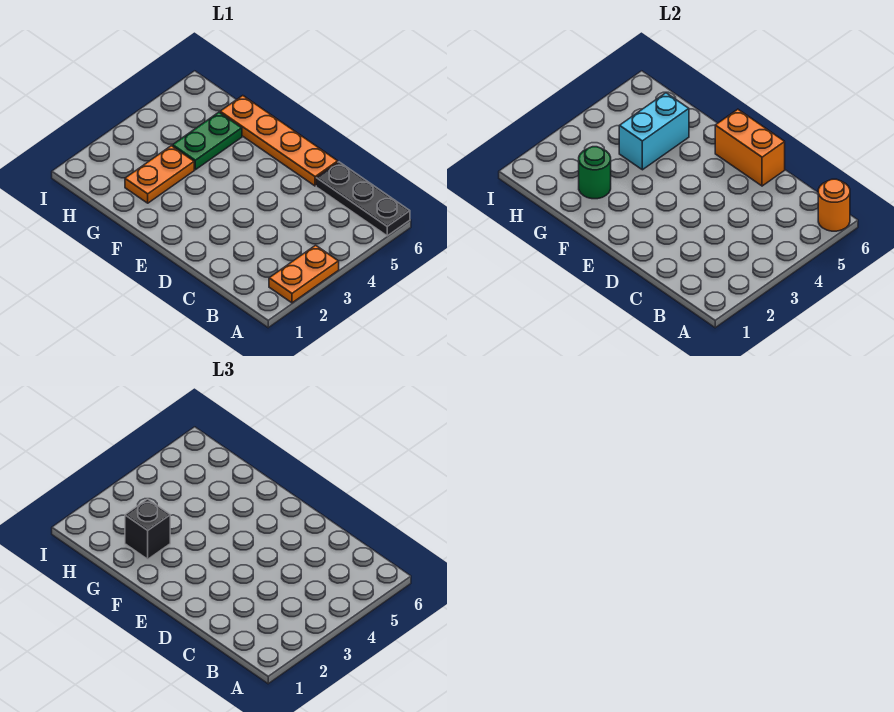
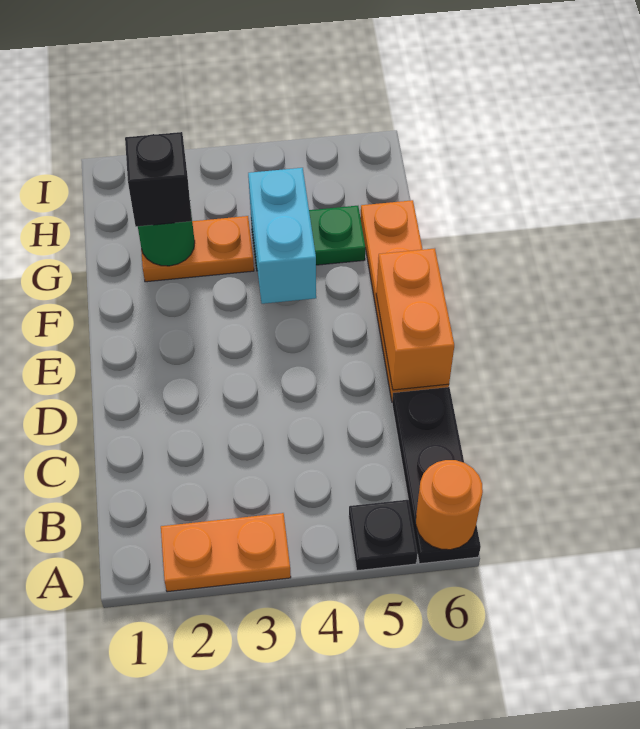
none -> black 1x1 plate [349,500,417,571]
cyan 1x2 brick [619,93,689,170] -> cyan 1x2 brick turned to [248,168,316,304]

